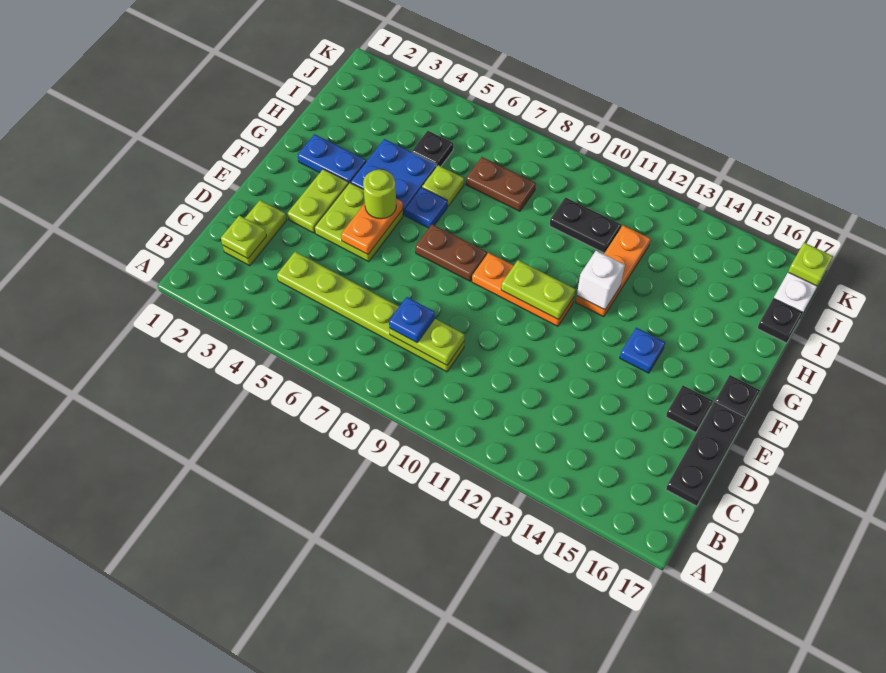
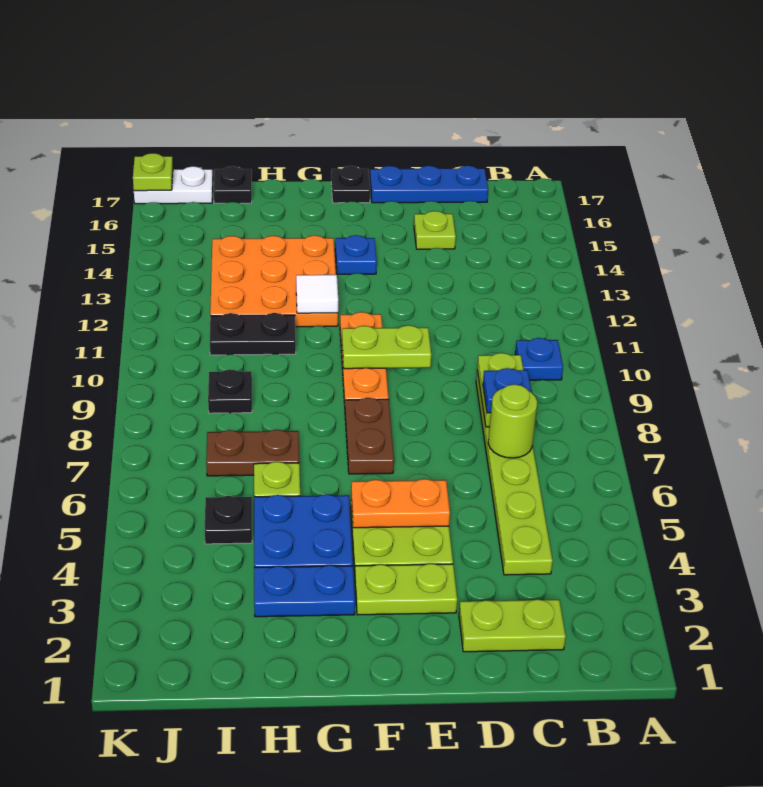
lime 1x1 plate [221,216,266,259] -> lime 1x1 plate moved to [414,211,456,249]
black 1x3 plate [666,402,745,506] -> blue 1x3 plate [370,166,488,203]
black 1x1 plate [666,386,713,432] -> black 1x1 plate moved to [208,369,252,413]
lime 1x1 round brick [363,170,396,219] -> lime 1x1 round brick moved to [488,384,537,458]
lime 1x2 plate [501,260,576,320] -> lime 1x2 plate turned to [342,325,431,369]
blue 1x2 plate [298,134,366,183] -> blue 1x2 plate turned to [254,565,355,617]
blue 1x1 plate [405,188,447,228] -> blue 1x1 plate moved to [515,338,563,380]
orange 1x3 plate [576,225,650,317] -> orange 3x3 plate [210,235,338,327]
white 1x1 brick [577,251,625,310] -> white 1x1 tile [296,275,338,313]
brown 1x2 plate [466,157,536,211] -> brown 1x2 plate turned to [206,430,299,476]
black 1x2 plate [550,197,621,253] -> black 1x2 plate turned to [210,313,296,355]

